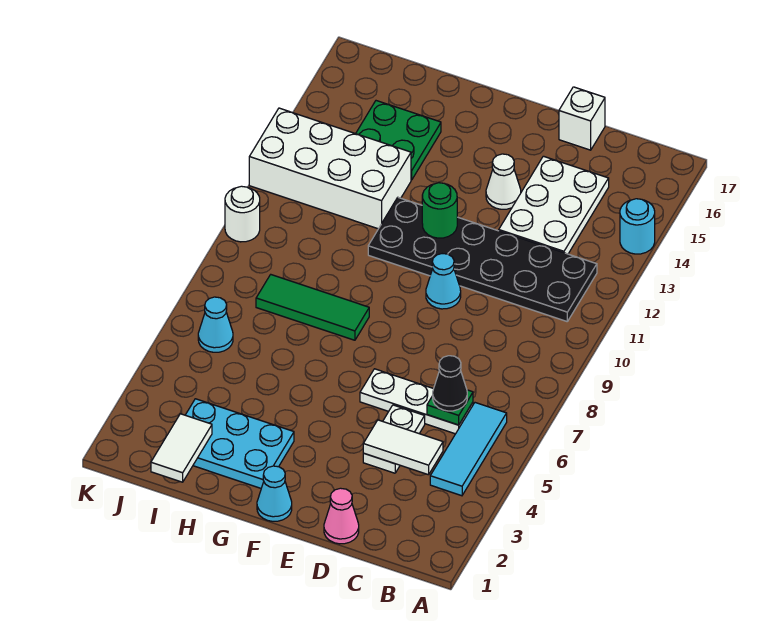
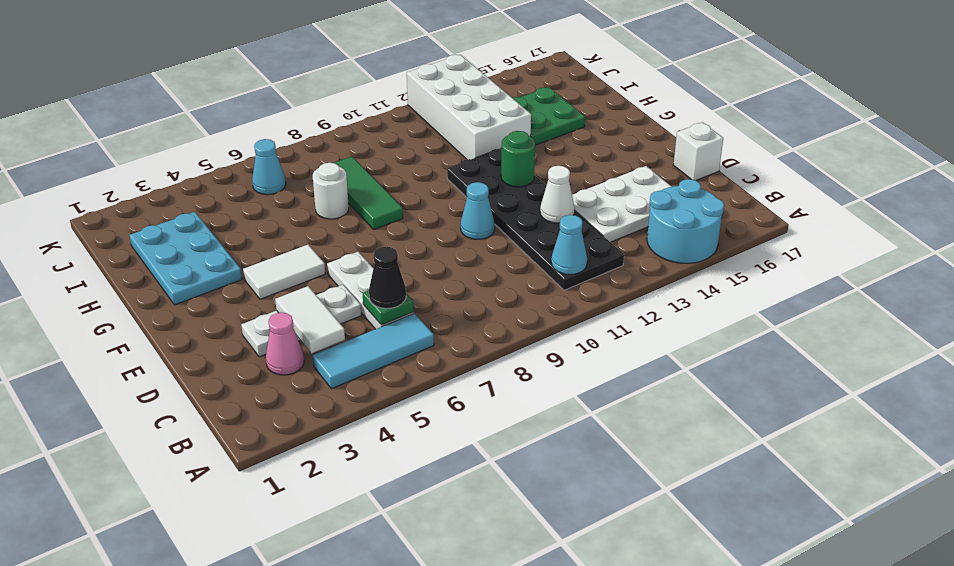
cyan 1x1 round brick [620,199,655,254] -> cyan 2x2 round brick [647,179,724,263]
pink 1x1 cone [324,488,359,544] -> pink 1x1 cone moved to [266,312,304,375]
white 1x2 plate [363,405,425,473] -> white 1x3 plate [241,285,361,357]
white 1x1 cone [486,154,521,209] -> white 1x1 cone moved to [540,166,575,223]
cyan 1x1 cone [257,466,292,521] -> cyan 1x1 cone moved to [551,215,587,275]
white 1x2 tile [151,414,212,482] -> white 1x2 tile moved to [243,245,325,299]
white 1x1 round brick [225,186,260,242] -> white 1x1 round brick moved to [313,163,349,219]

